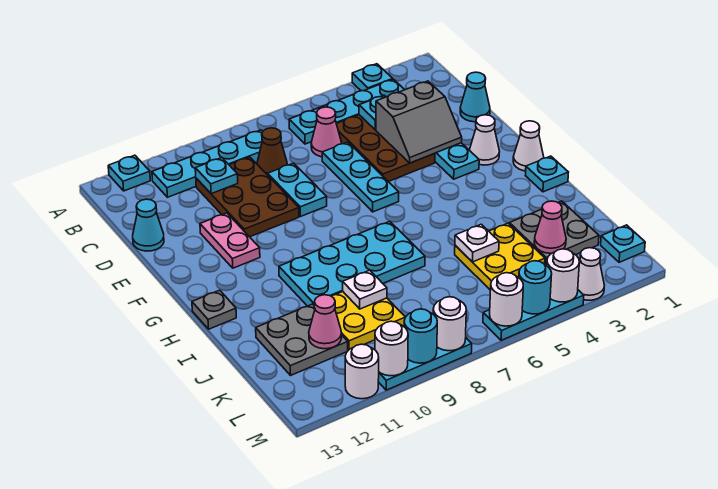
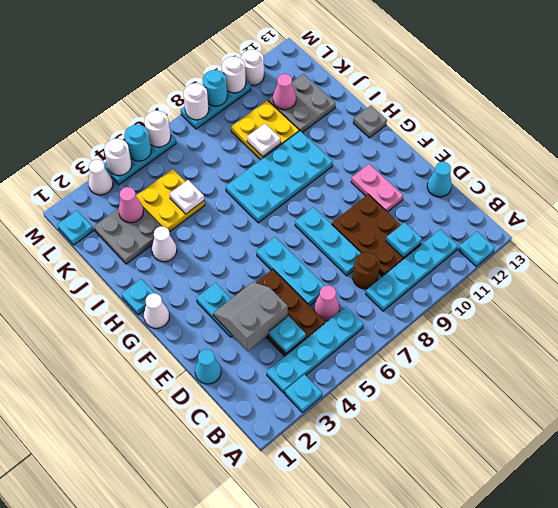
brown 1x1 cone [257,128,287,175] -> brown 1x1 round brick [353,252,380,289]
cyan 1x2 plate [268,163,327,217] -> cyan 1x3 plate [295,207,361,276]
white 1x1 cone [470,115,500,165] -> white 1x1 cone moved to [152,226,177,262]

